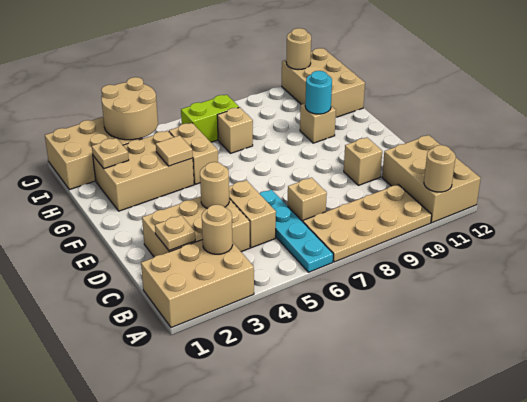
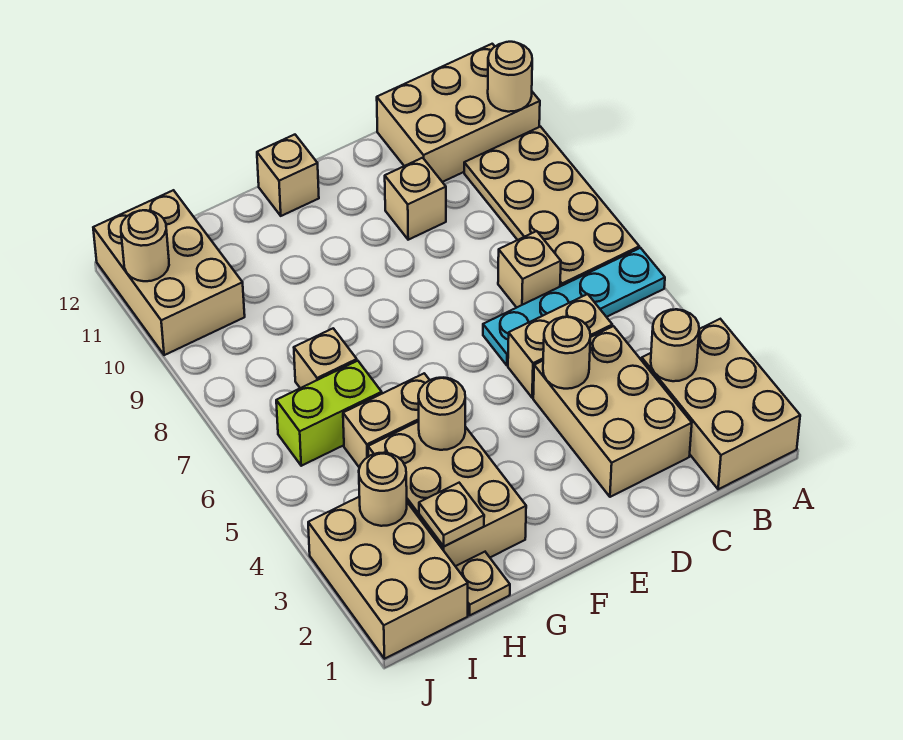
tan 1x1 plate [155,215,195,251] -> tan 1x1 plate moved to [455,552,510,615]
tan 1x1 tile [156,135,193,166] -> tan 1x1 round brick [418,378,465,450]
tan 1x1 brick [300,103,336,143] -> tan 1x1 brick moved to [257,135,319,216]
cyan 1x1 round brick [305,71,332,114] -> none
tan 2x3 brick [282,48,365,117] -> tan 2x3 brick turned to [93,190,245,355]
tan 2x2 round brick [101,77,158,140] -> tan 1x1 round brick [359,453,407,526]
lime 1x2 brick [181,95,239,142] -> lime 1x2 brick turned to [276,361,382,466]

